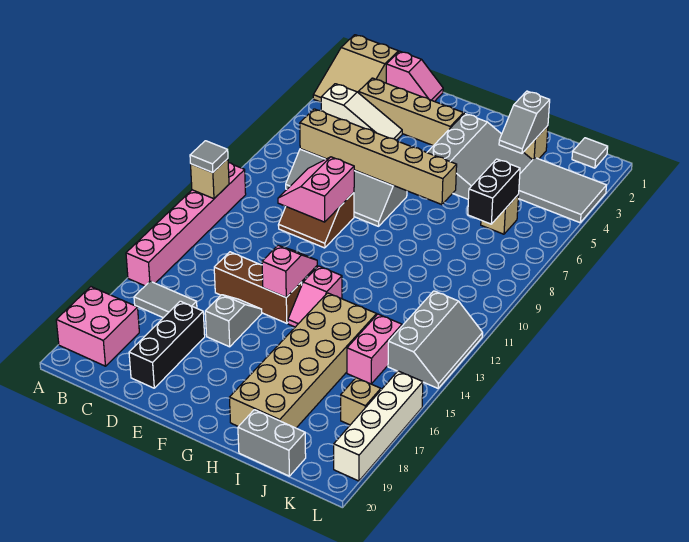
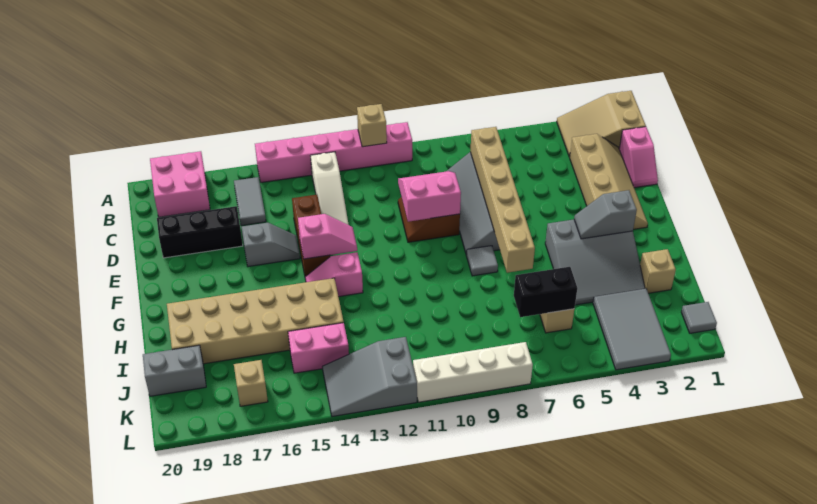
grey 1x1 tile [190,141,228,173] -> grey 1x1 tile moved to [466,246,498,276]
white 1x3 slope [321,84,402,140] -> white 1x3 slope moved to [311,152,349,225]
grey 1x2 slope [499,91,550,153] -> grey 1x2 slope moved to [574,190,637,239]
grey 1x2 brick [238,410,306,476] -> grey 1x2 brick turned to [143,345,206,396]
grey 2x3 slope [388,291,483,388] -> grey 2x3 slope turned to [322,337,417,417]
white 1x4 brick [334,371,423,481] -> white 1x4 brick moved to [413,342,533,402]

